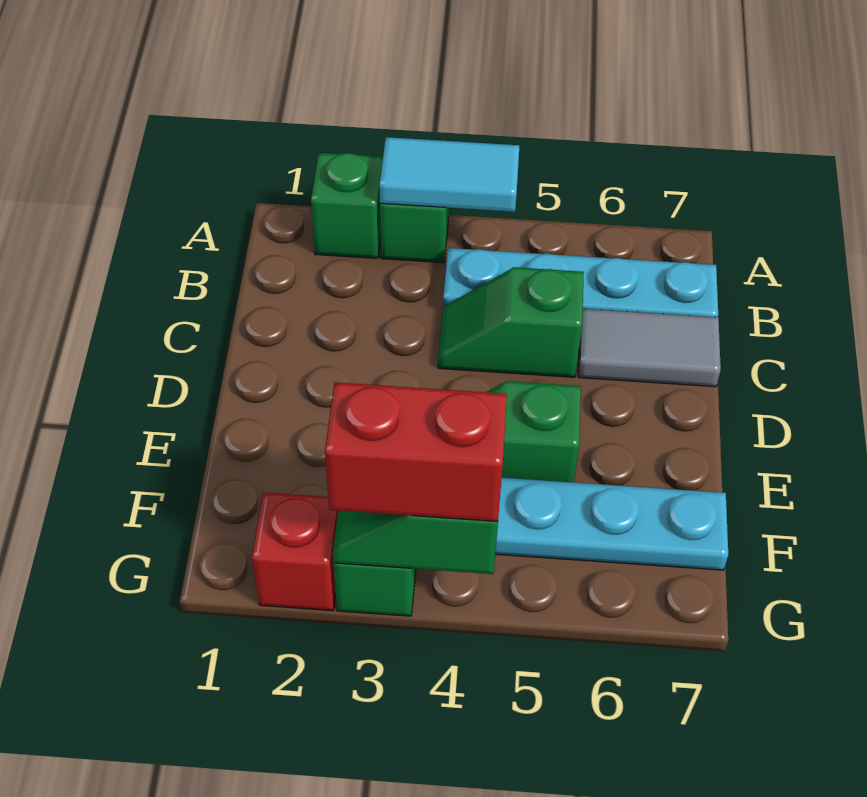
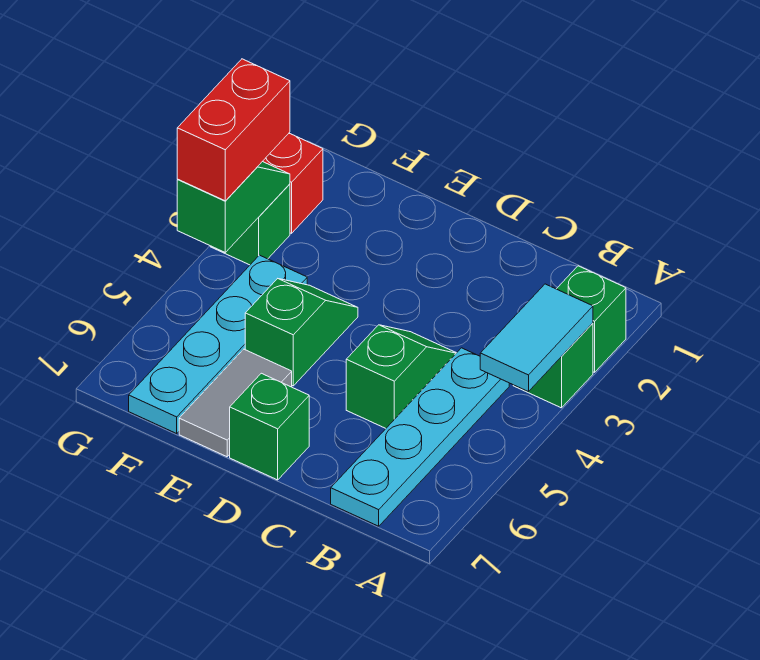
grey 1x2 tile [578,309,721,387] -> grey 1x2 tile moved to [179,349,292,457]
none -> green 1x1 brick [230,373,309,480]

